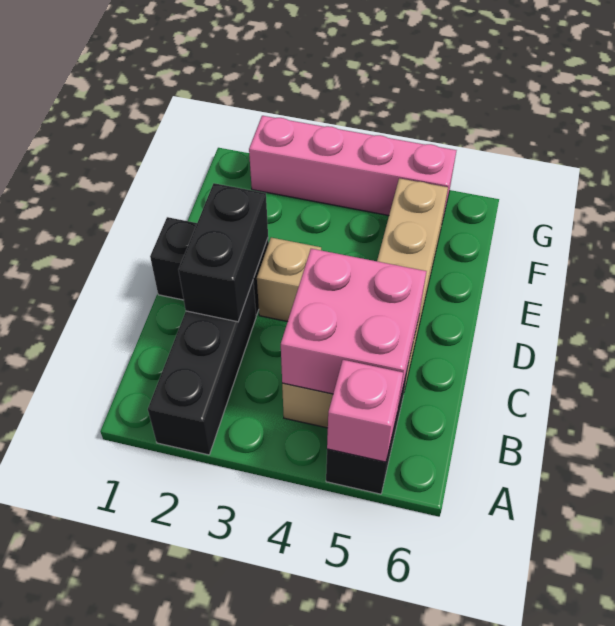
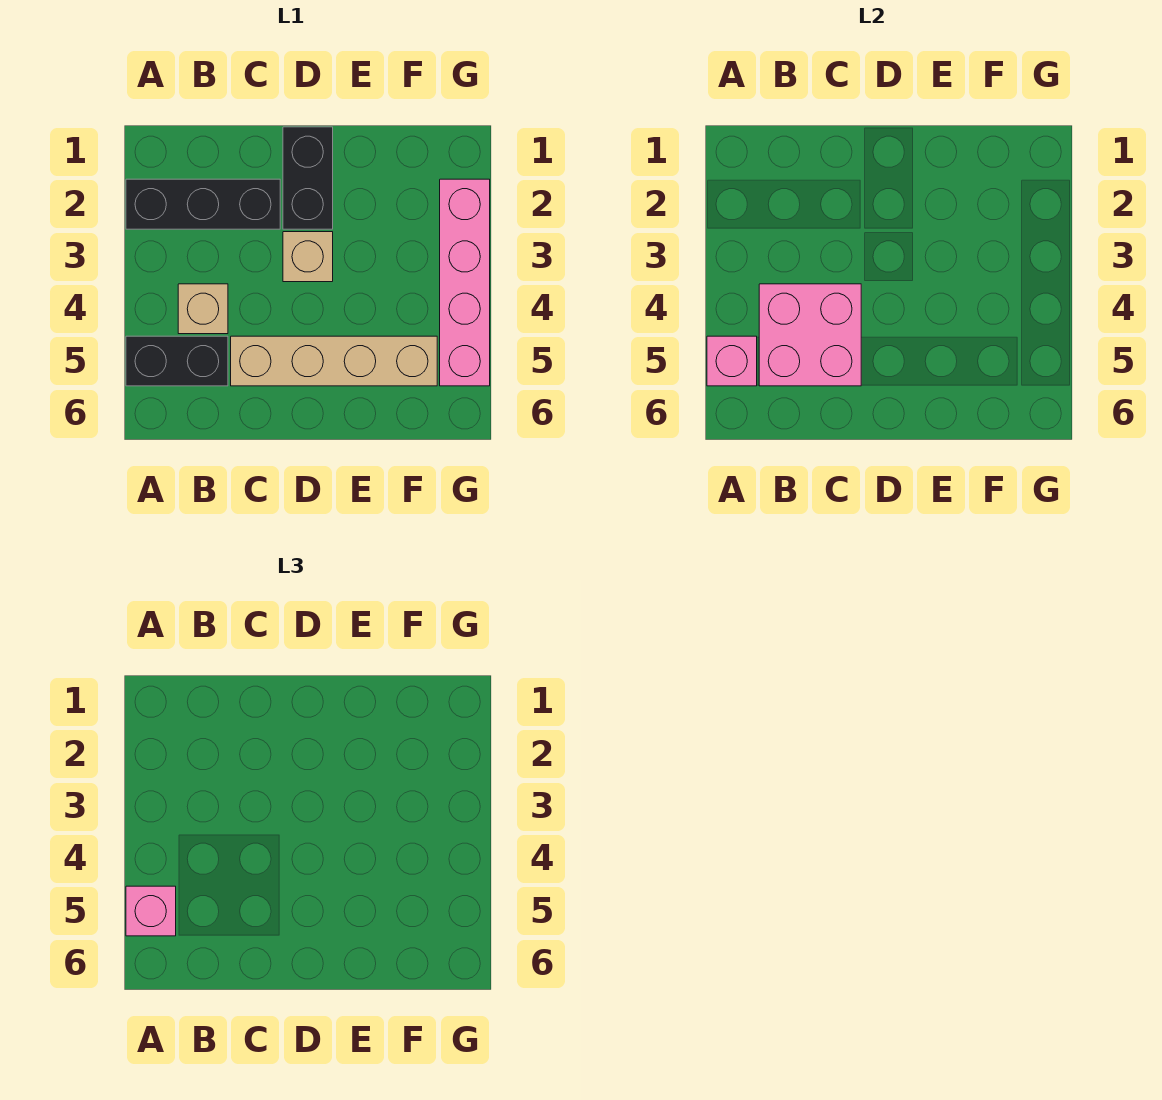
none -> pink 1x1 brick [126,886,176,936]
black 1x2 brick [178,183,268,322] -> none

